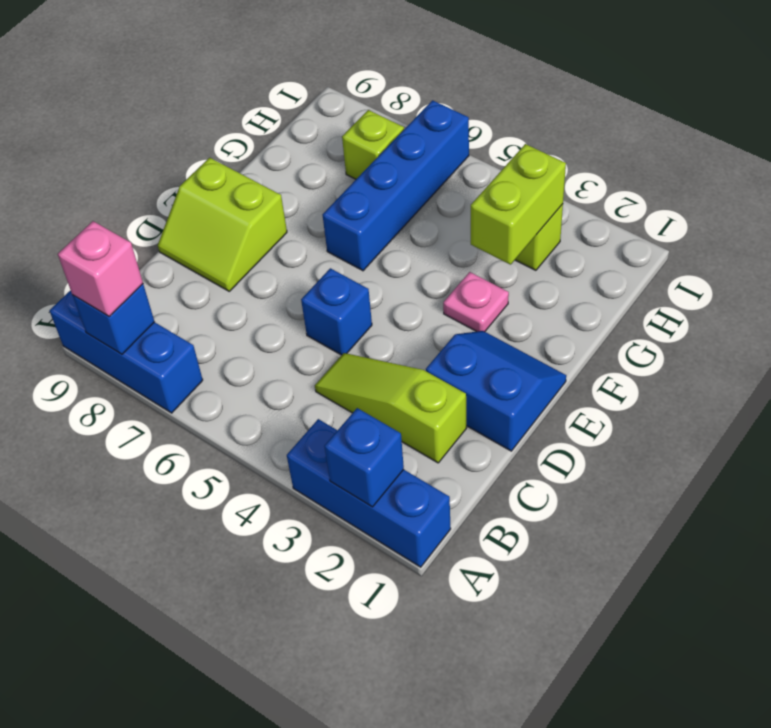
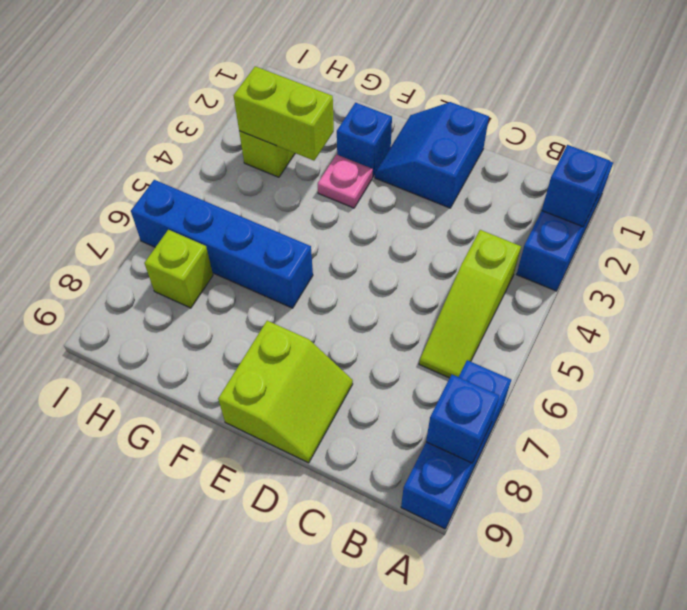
pink 1x1 brick [58,221,143,317] -> none
lime 1x3 slope [315,353,466,463] -> lime 1x3 slope moved to [419,230,521,378]
blue 1x1 brick [301,268,372,355] -> blue 1x1 brick moved to [337,103,392,177]

